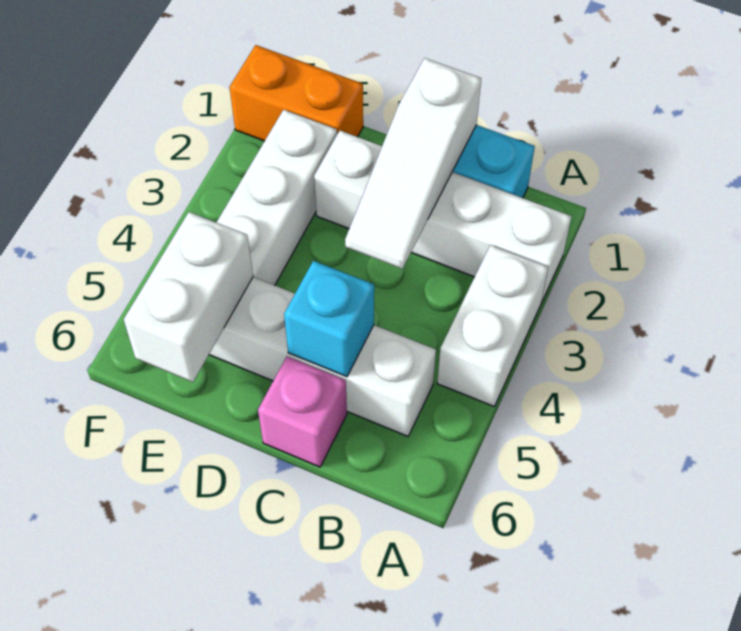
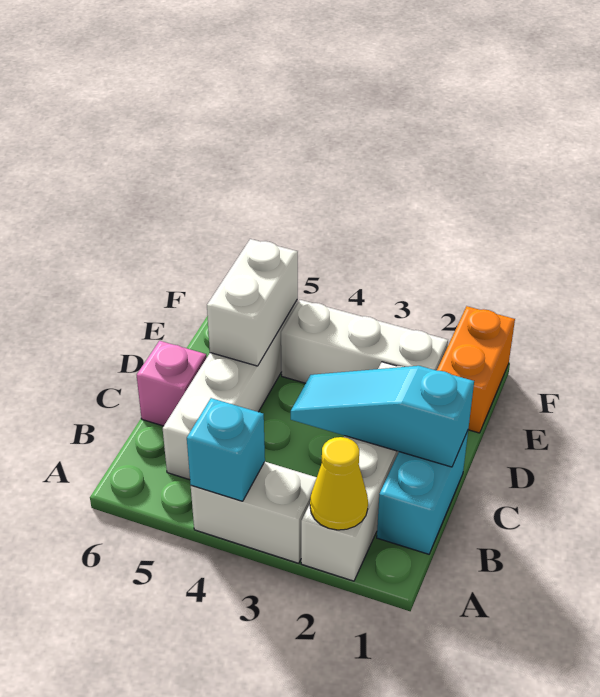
none -> yellow 1x1 cone [310,437,368,530]
white 1x3 slope [345,58,481,269] -> cyan 1x3 slope [291,366,474,467]
cyan 1x1 brick [284,261,374,377] -> cyan 1x1 brick moved to [187,398,265,501]
white 1x2 brick [124,212,253,382] -> white 1x2 brick turned to [207,239,298,366]

